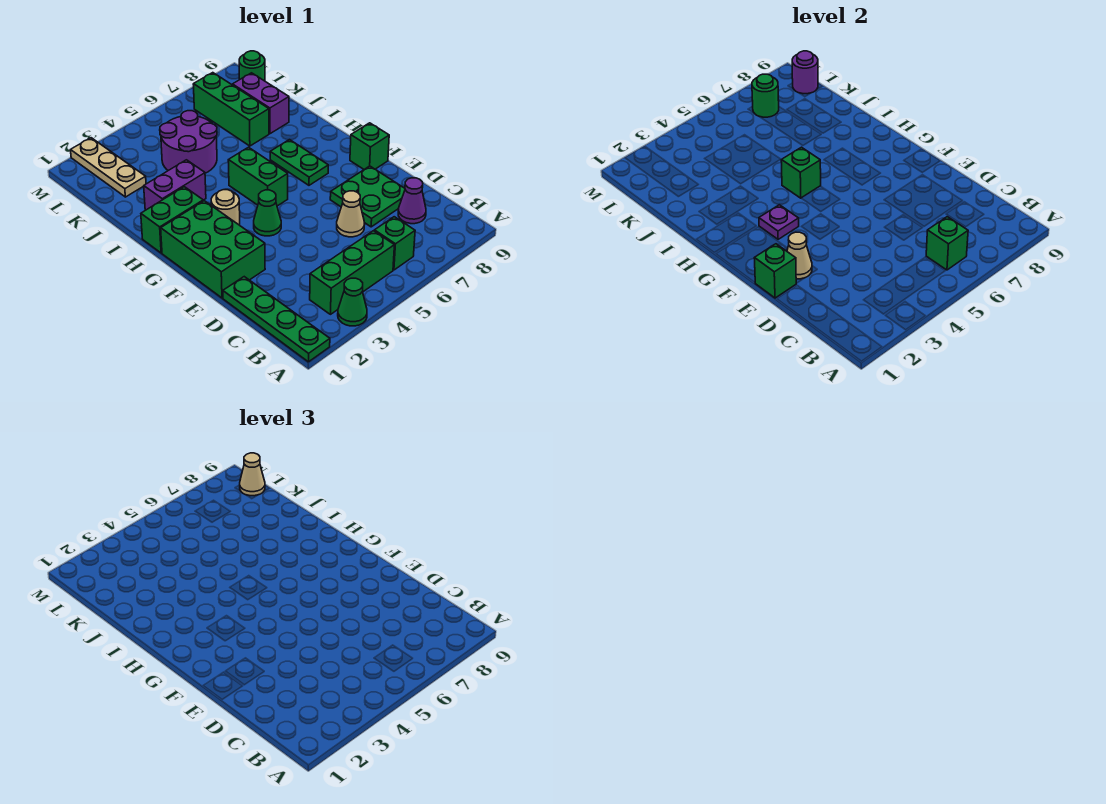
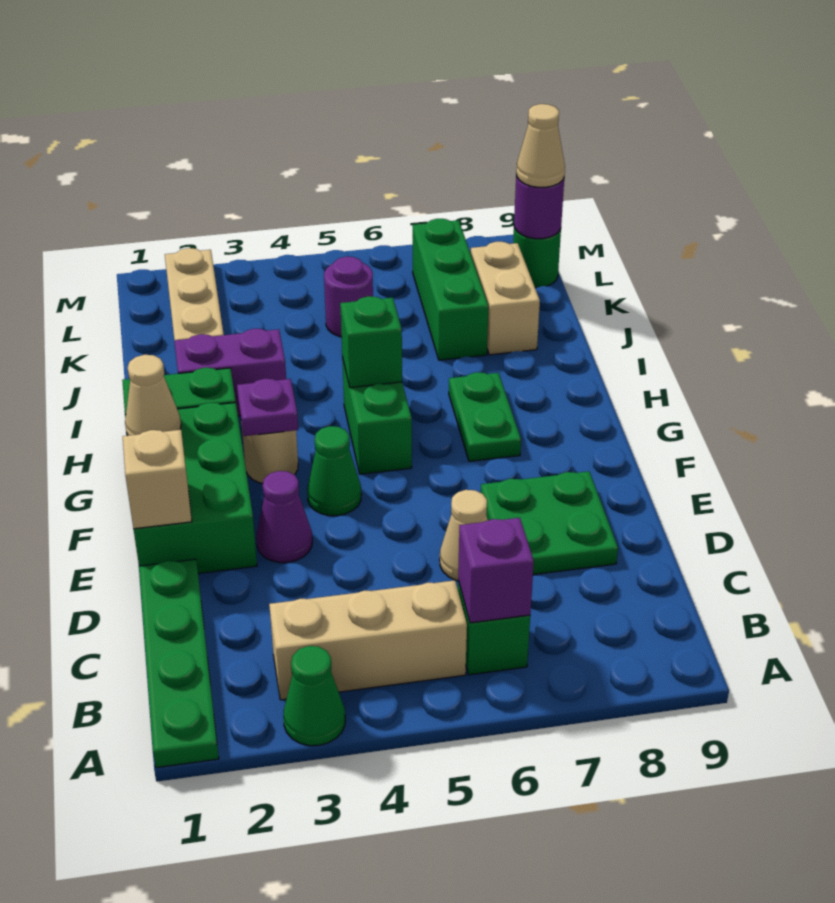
green 1x3 brick [310,231,394,314] -> tan 1x3 brick [269,580,467,700]
green 1x1 brick [926,217,968,270] -> purple 1x1 brick [458,518,534,623]
purple 1x1 cone [398,178,426,224] -> purple 1x1 cone moved to [256,471,312,563]
green 1x1 brick [754,244,796,298] -> tan 1x1 brick [123,430,192,529]
tan 1x1 cone [787,232,812,279] -> tan 1x1 cone moved to [125,355,181,435]
green 1x1 brick [350,123,389,170] -> none
purple 2x2 round brick [160,111,217,173] -> purple 1x1 round brick [324,257,373,337]
purple 1x2 brick [232,73,289,134] -> tan 1x2 brick [471,242,540,355]
green 1x1 round brick [752,74,779,117] -> none

